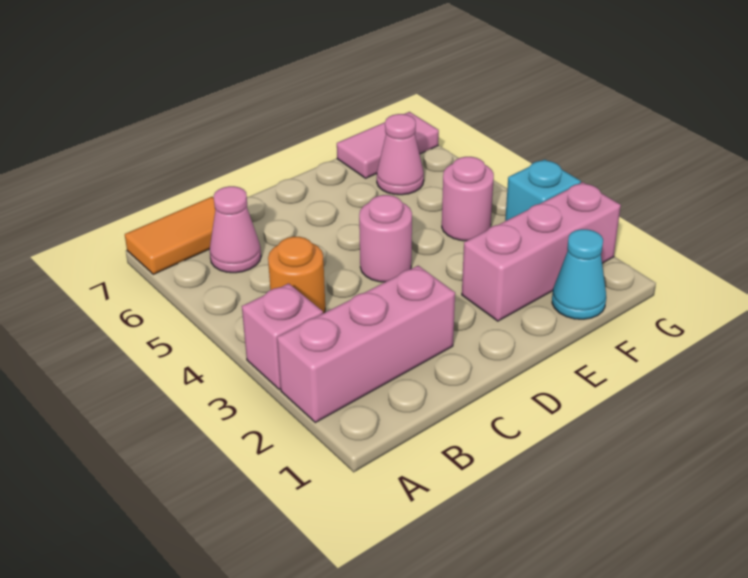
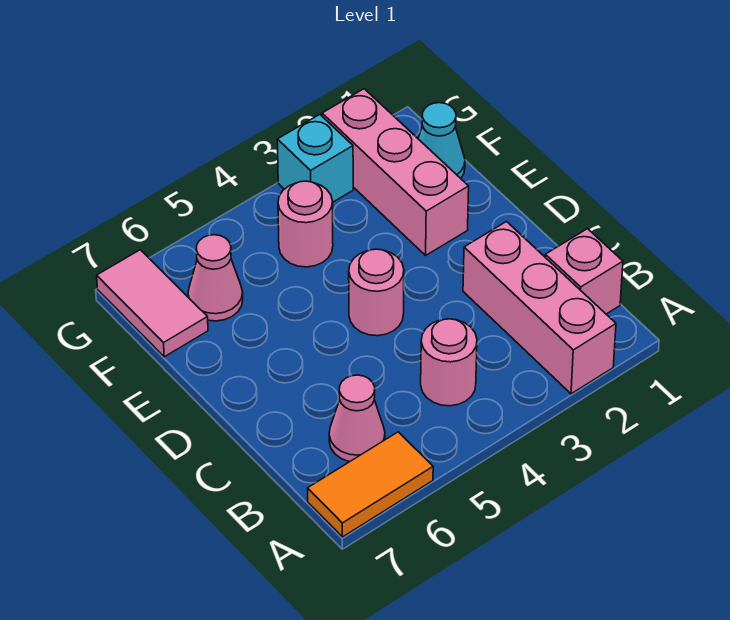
pink 1x1 brick [242,283,323,389] -> pink 1x1 brick moved to [545,229,623,314]
orange 1x2 tile [125,197,215,274] -> orange 1x2 tile turned to [308,432,433,537]
orange 1x1 round brick [268,237,325,313] -> pink 1x1 round brick [421,319,477,406]

